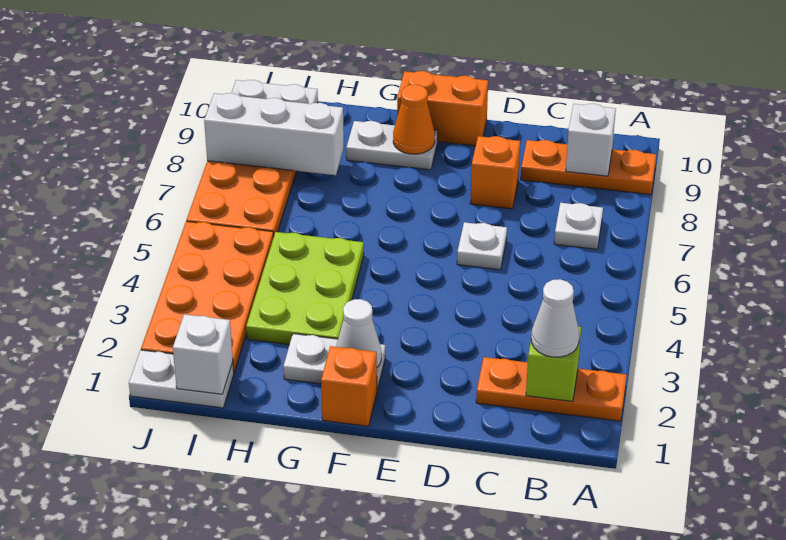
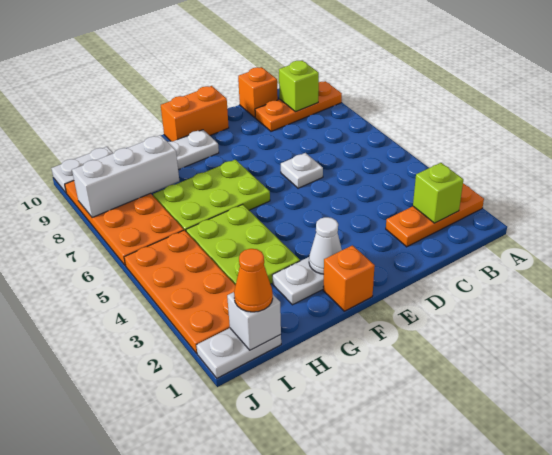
white 1x1 cone [531,279,579,357] -> none
white 1x1 plate [554,203,603,249] -> none
white 1x1 brick [566,104,616,176] -> lime 1x1 brick [279,61,319,112]
orange 1x1 brick [470,136,520,209] -> orange 1x1 brick moved to [238,67,278,117]
none -> lime 2x3 plate [153,160,270,231]
orange 1x1 cone [393,84,435,154] -> orange 1x1 cone moved to [234,249,273,312]

